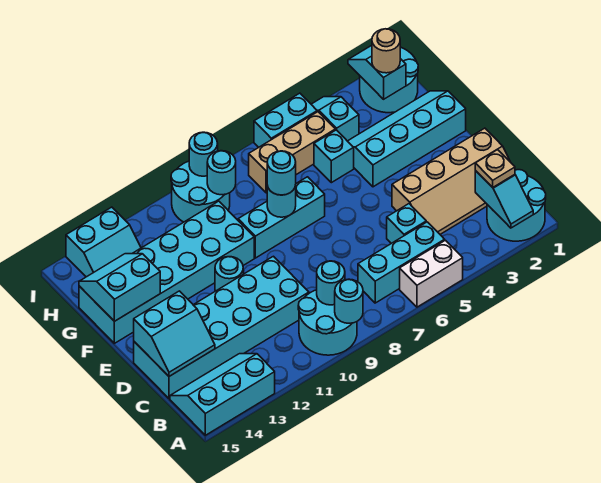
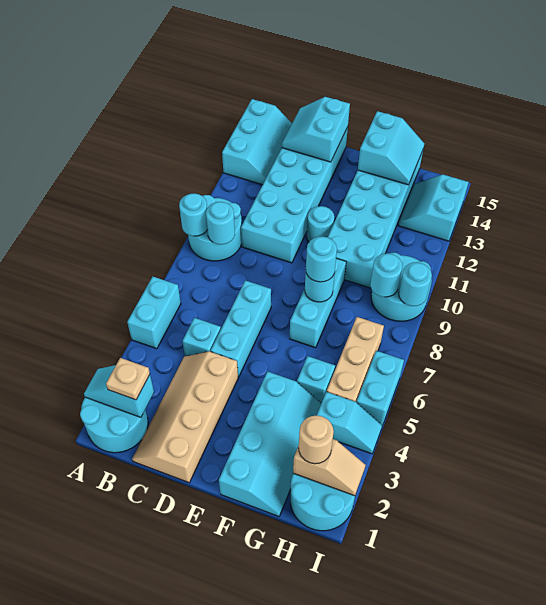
white 1x2 brick [400,240,463,307] -> cyan 1x2 brick [127,277,181,349]
cyan 1x3 brick [358,222,445,303] -> cyan 1x3 brick moved to [211,280,271,377]
cyan 1x2 slope [348,46,406,99] -> tan 1x2 slope [293,439,365,496]

